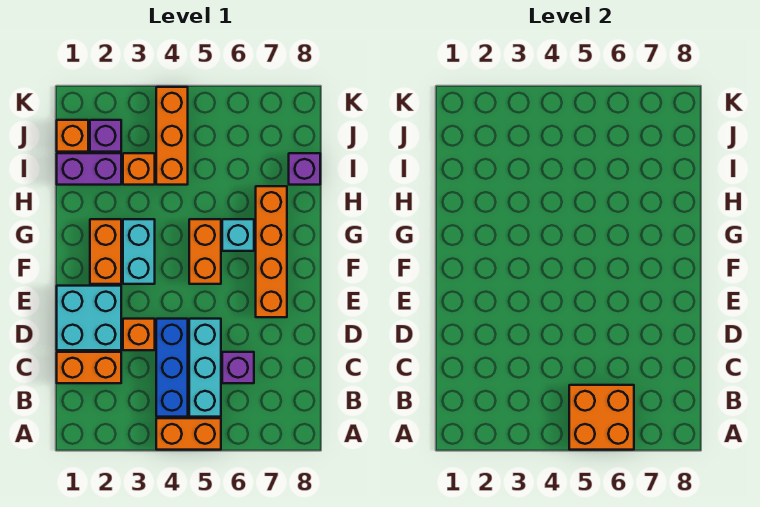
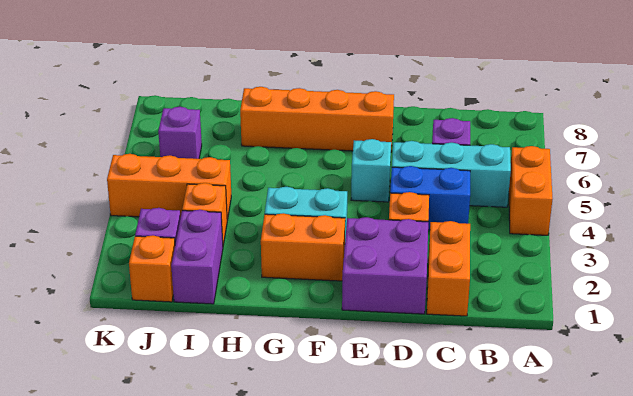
orange 2x2 brick [569,385,634,450] -> none
blue 1x3 brick [156,319,188,417] -> blue 1x2 brick [390,166,470,230]
cyan 2x2 brick [57,286,121,350] -> purple 2x2 brick [342,217,428,314]
orange 1x2 brick [189,219,221,284] -> none
cyan 1x1 brick [222,219,254,251] -> cyan 1x1 brick moved to [351,139,391,202]
purple 1x1 brick [289,153,320,185] -> purple 1x1 brick moved to [158,107,202,159]

